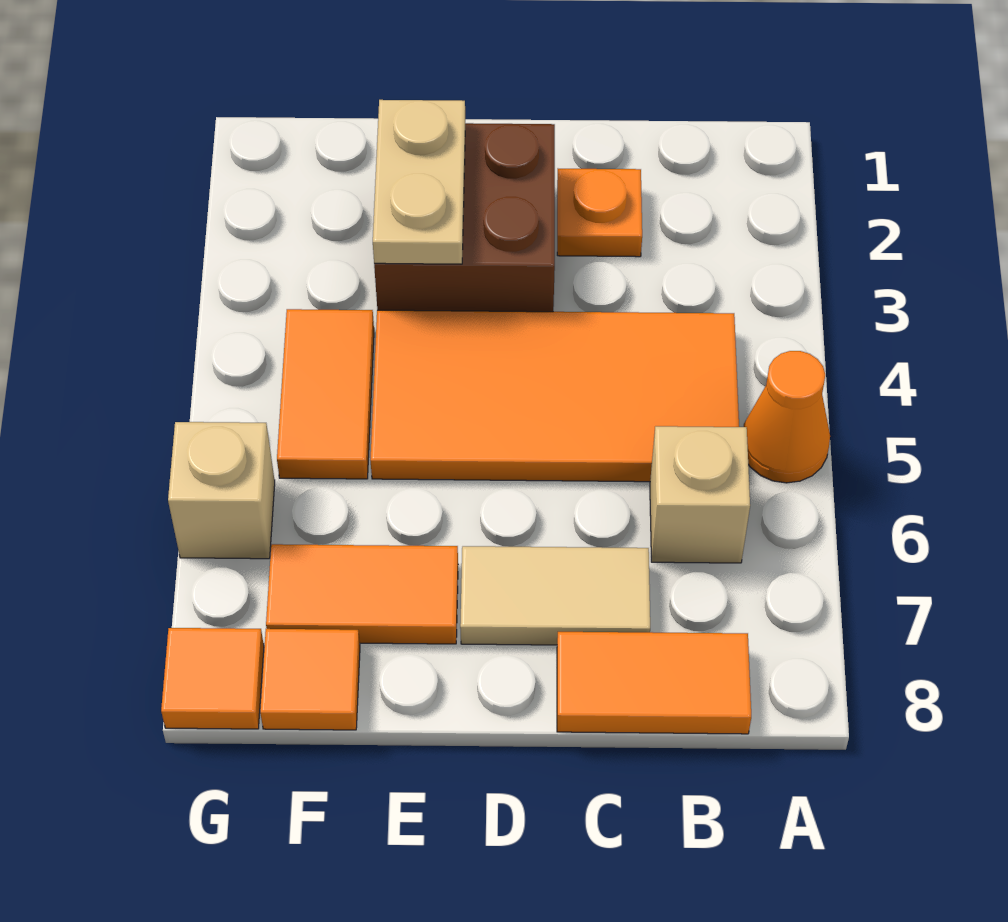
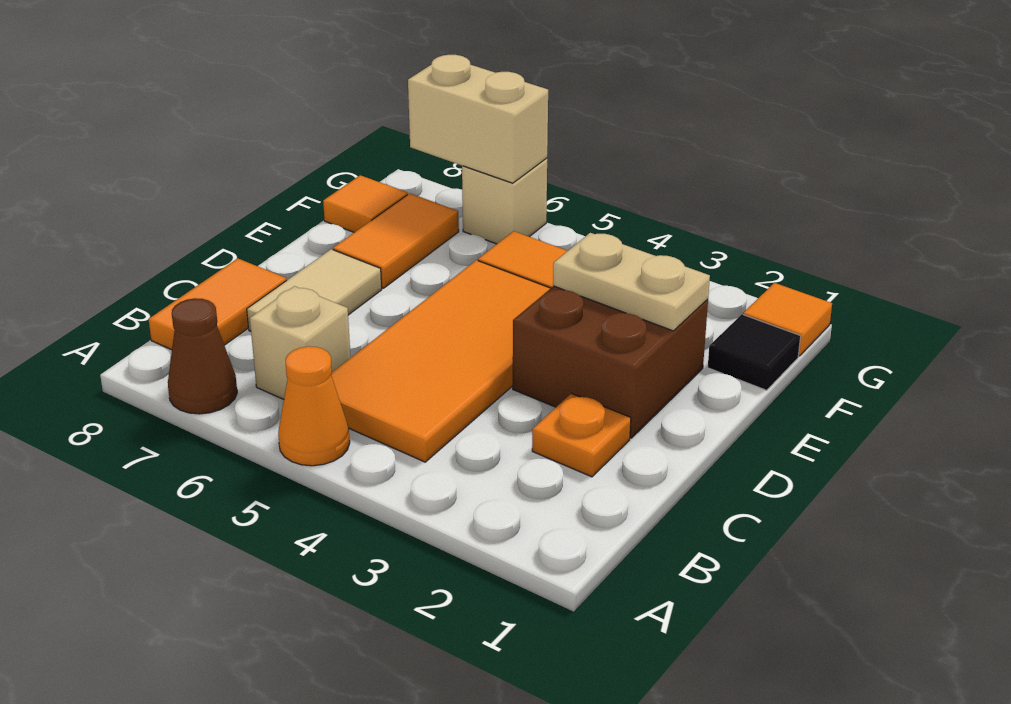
none -> brown 1x1 cone [168,298,237,414]
none -> black 1x1 tile [708,314,801,390]
none -> tan 1x2 brick [408,55,548,183]
orange 1x1 tile [161,628,264,729] -> orange 1x1 tile moved to [743,283,832,356]

